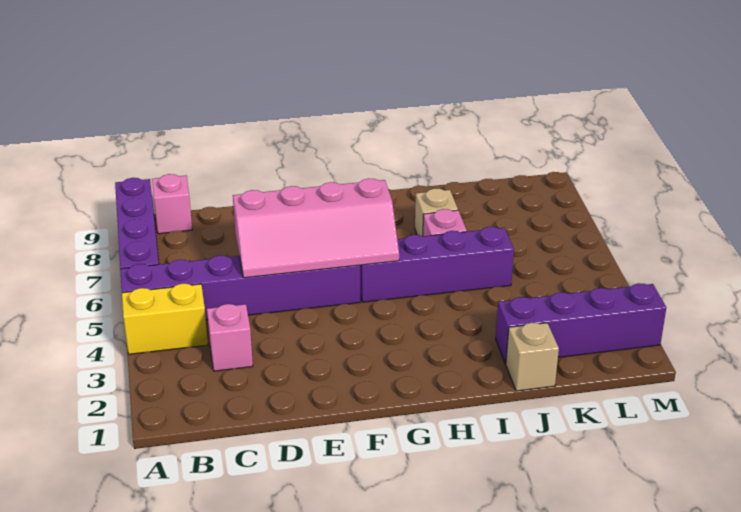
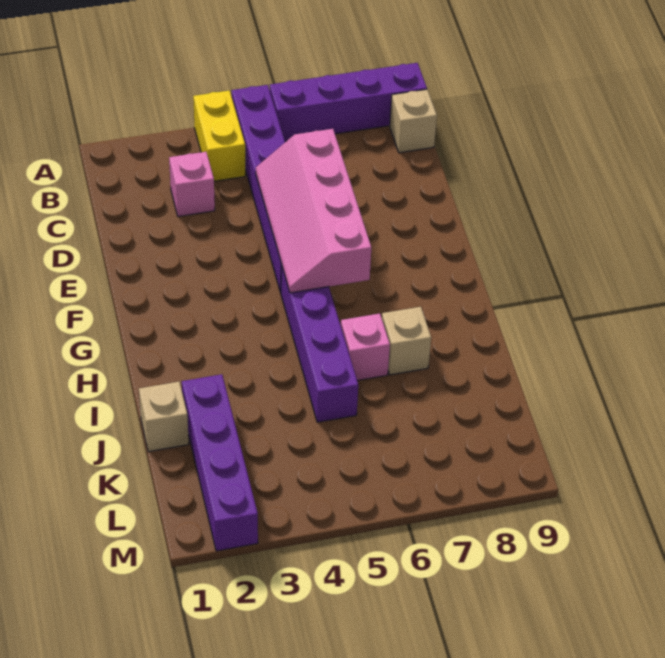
pink 1x1 brick [152,174,192,234] -> tan 1x1 brick [390,89,437,153]

